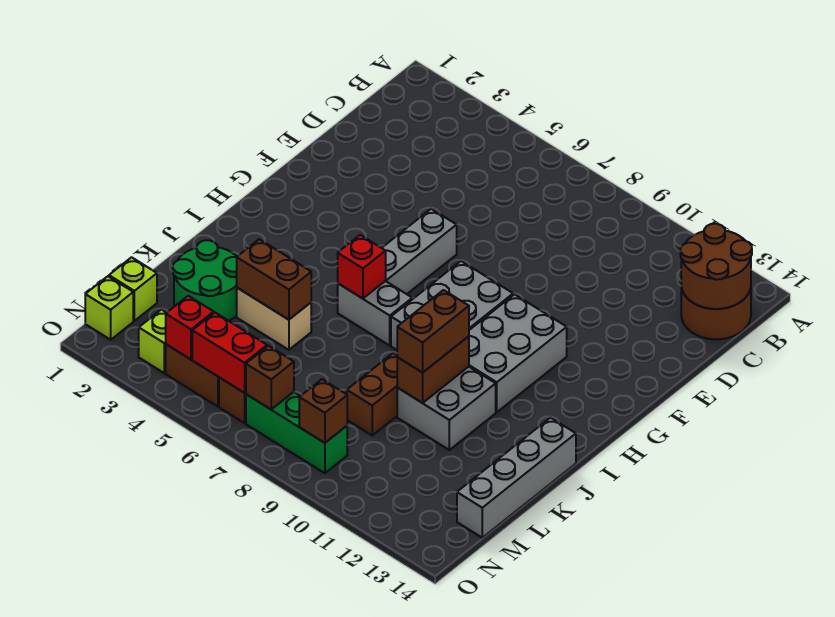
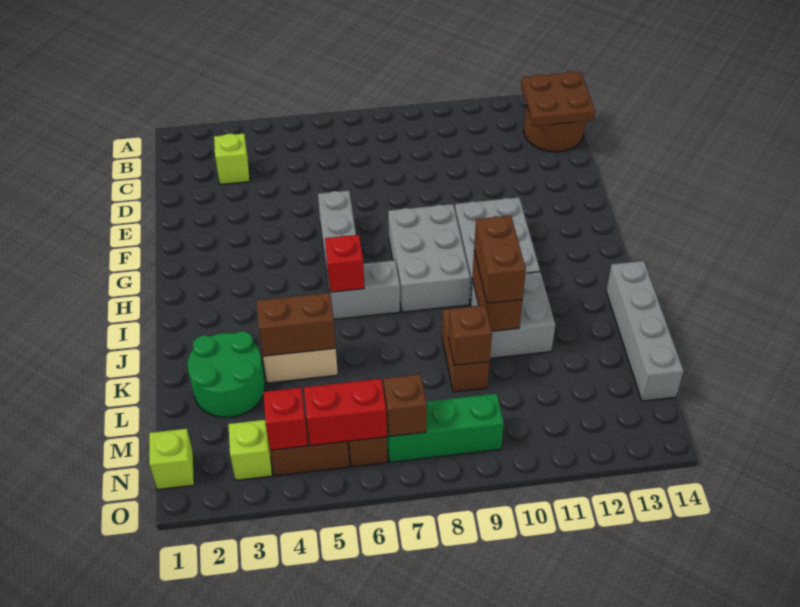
brown 2x2 round brick [680,224,752,309] -> brown 2x2 plate [521,71,595,126]
lime 1x1 brick [109,257,157,321] -> lime 1x1 brick moved to [214,133,250,185]
brown 1x1 brick [299,379,347,443] -> brown 1x1 brick moved to [449,305,492,365]

